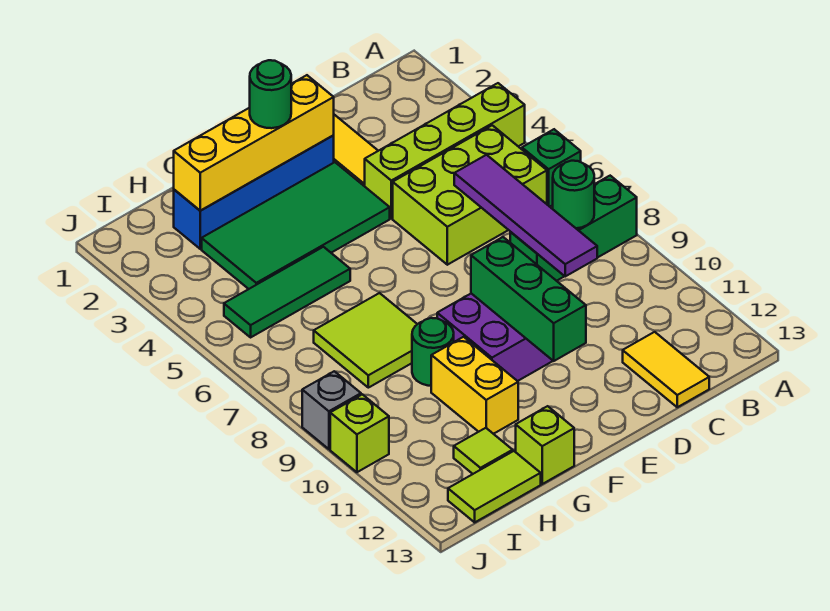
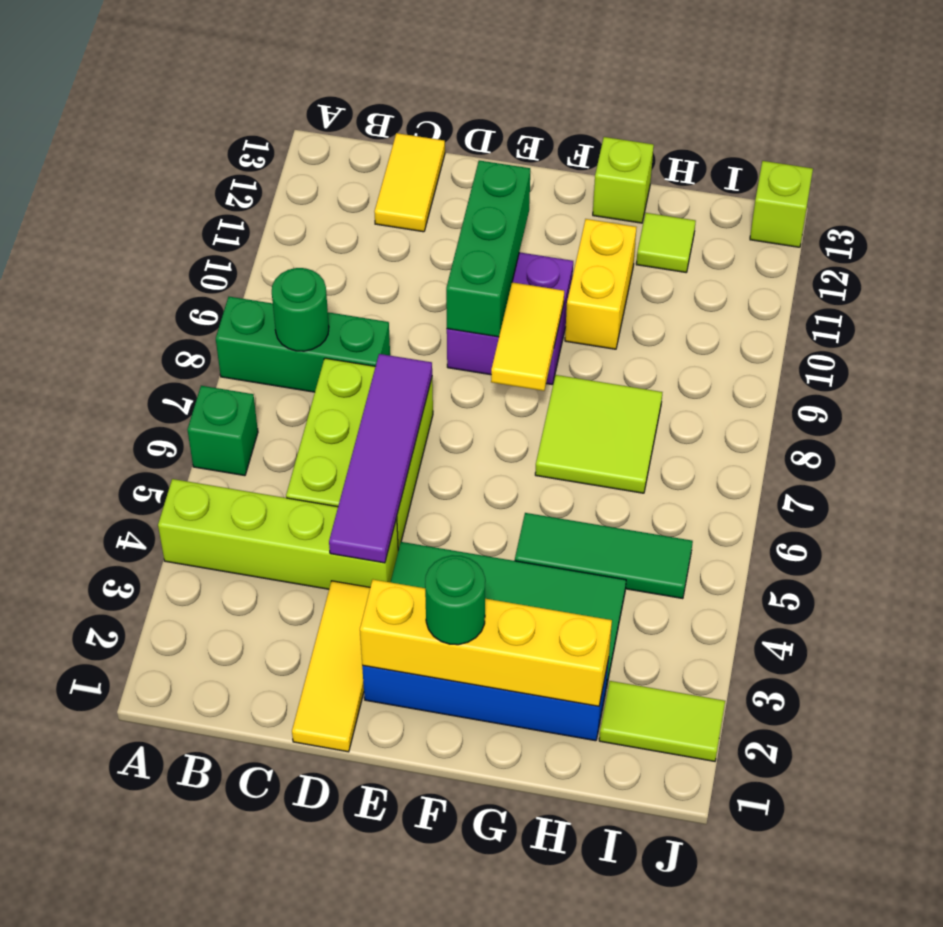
lime 2x3 brick [393,125,547,265] -> lime 2x3 brick turned to [286,358,433,550]
purple 1x4 tile [454,155,597,276] -> purple 1x4 tile moved to [329,354,432,563]
none -> yellow 1x2 tile [491,282,564,391]
green 1x1 round brick [412,318,454,386] -> none
lime 1x2 tile [448,451,541,522] -> lime 1x2 tile moved to [599,681,725,761]
grey 1x1 brick [302,371,361,449] -> none
lime 1x1 brick [330,394,389,472] -> lime 1x1 brick moved to [750,161,813,247]

